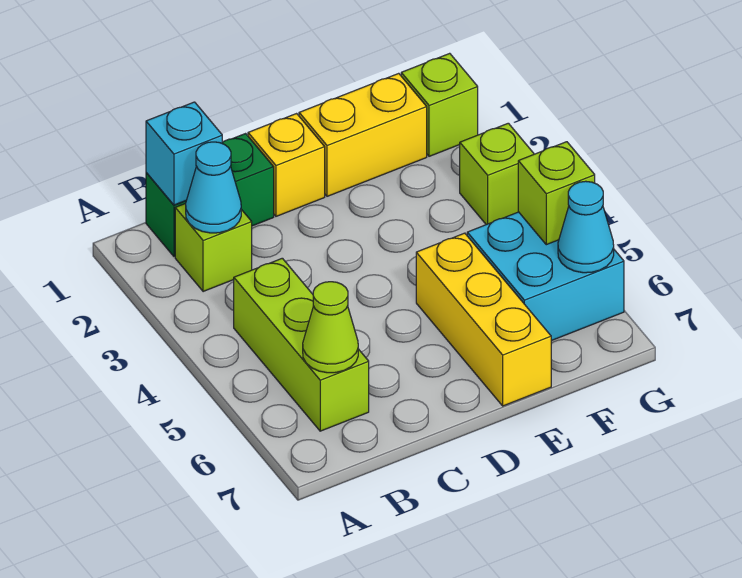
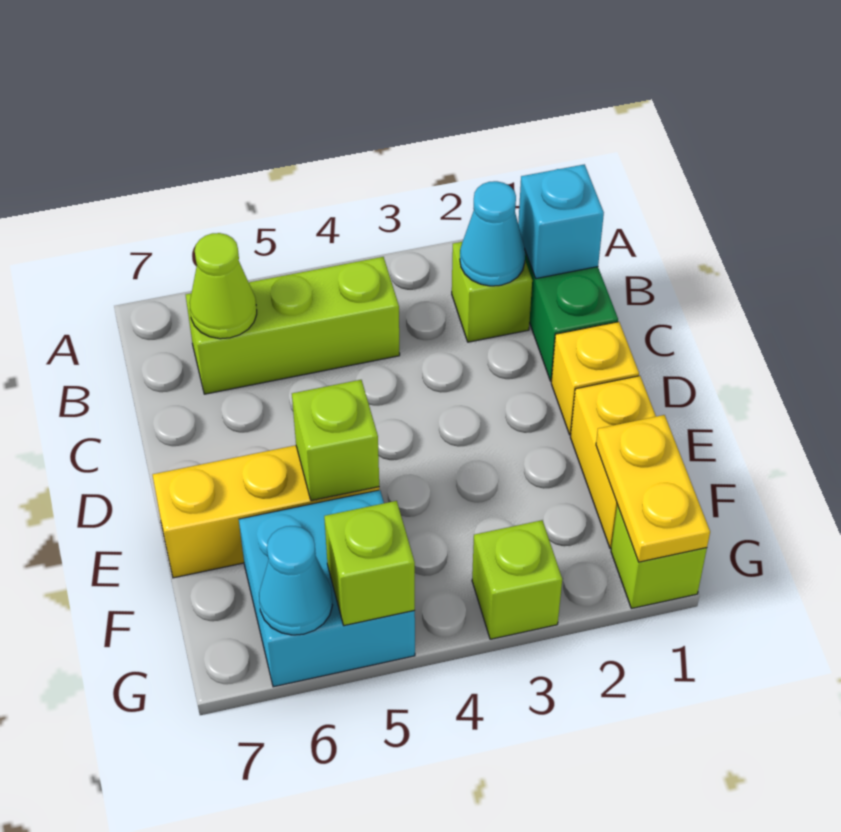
none -> lime 1x1 brick [292,380,379,501]
none -> yellow 1x2 plate [596,415,710,562]

